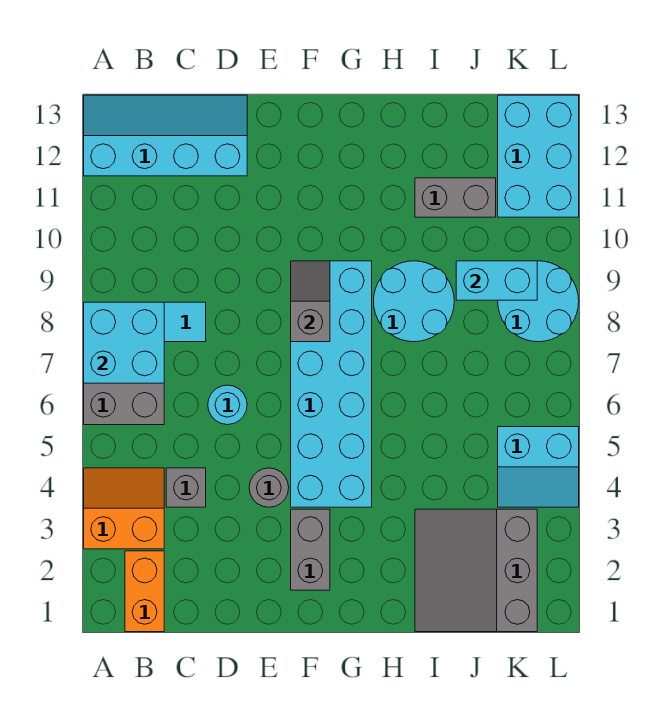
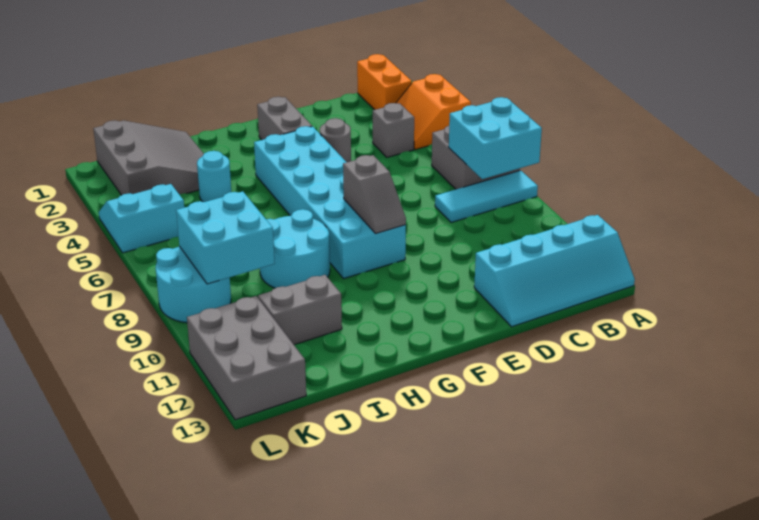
orange 2x2 slope [84,468,164,549] -> orange 2x2 slope turned to [396,74,471,149]
cyan 1x1 round brick [208,385,247,425] -> cyan 1x1 round brick moved to [197,151,231,202]
cyan 1x2 brick [456,261,537,300] -> cyan 2x2 brick [176,191,275,284]
cyan 2x3 brick [498,95,579,217] -> grey 2x3 brick [187,296,306,420]

